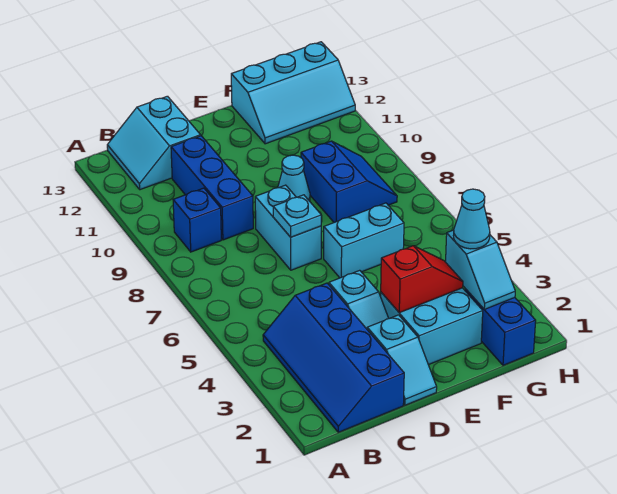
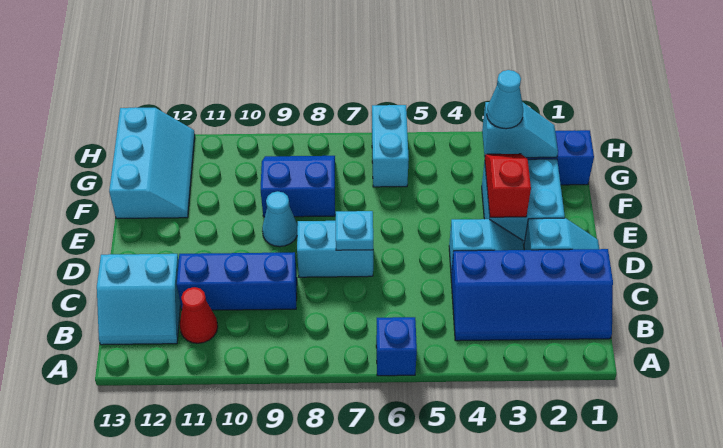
blue 1x1 brick [173,188,221,252] -> blue 1x1 brick moved to [376,317,417,376]
none -> red 1x1 cone [180,287,218,343]
cyan 1x2 brick [324,203,404,278] -> cyan 1x2 brick moved to [372,105,409,187]

